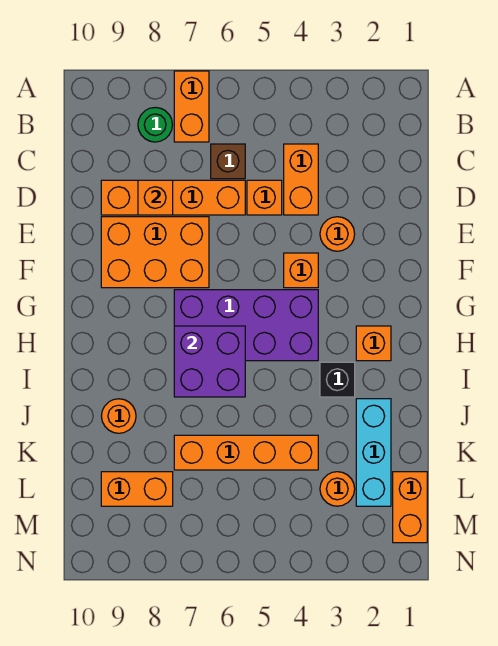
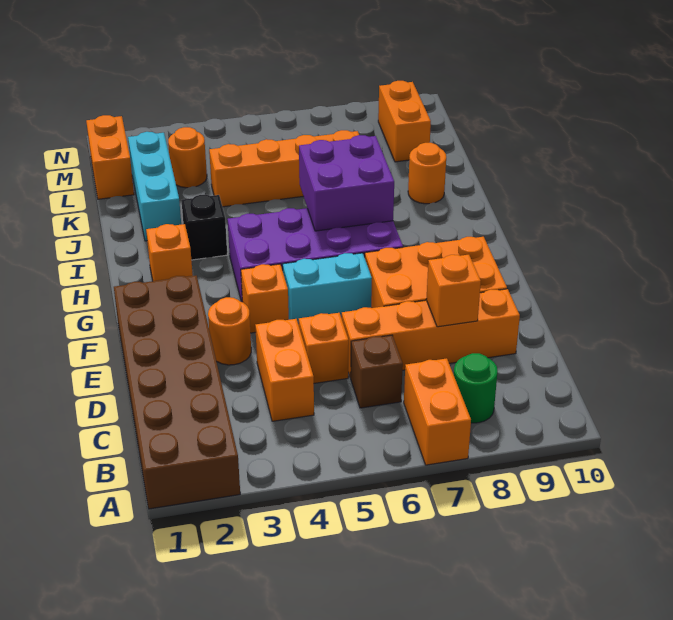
none -> brown 2x6 brick [114,275,240,509]
none -> cyan 1x2 brick [283,253,372,325]
orange 1x2 brick [101,472,173,506] -> orange 1x2 brick turned to [378,81,431,162]

